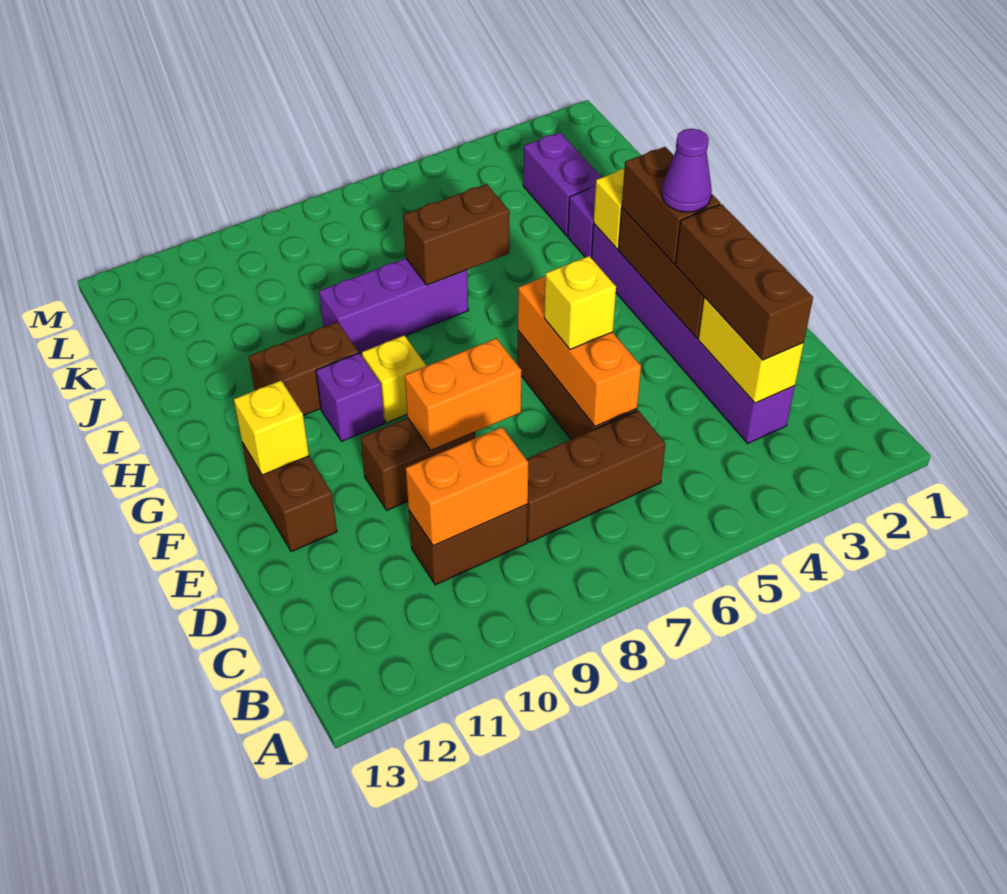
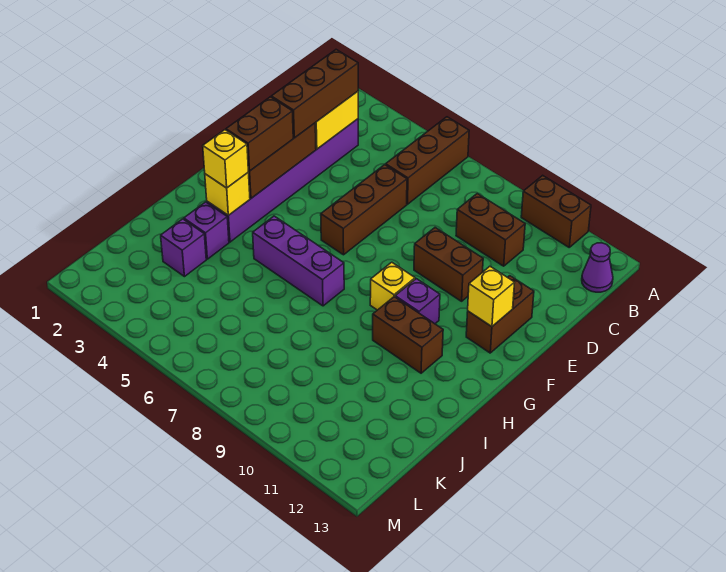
brown 1x3 brick [526,411,665,542] -> brown 1x3 brick turned to [386,117,469,204]
orange 1x2 brick [406,427,528,546] -> none
orange 1x3 brick [518,276,641,426] -> none
yellow 1x1 brick [544,256,616,349] -> yellow 1x1 brick moved to [203,130,248,188]
orange 1x2 brick [405,338,521,450] -> none
purple 1x1 cone [662,129,712,212] -> purple 1x1 cone moved to [582,243,613,292]
brown 1x2 brick [403,184,509,285] -> brown 1x2 brick moved to [521,175,591,247]
purple 1x3 brick [319,258,468,353] -> purple 1x3 brick moved to [253,216,344,306]
purple 1x2 brick [523,133,602,236] -> purple 1x1 brick [161,219,206,277]

